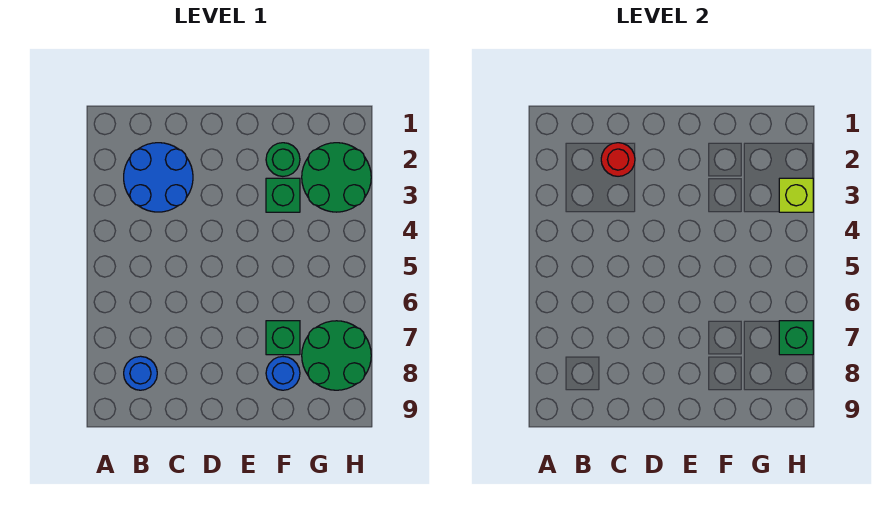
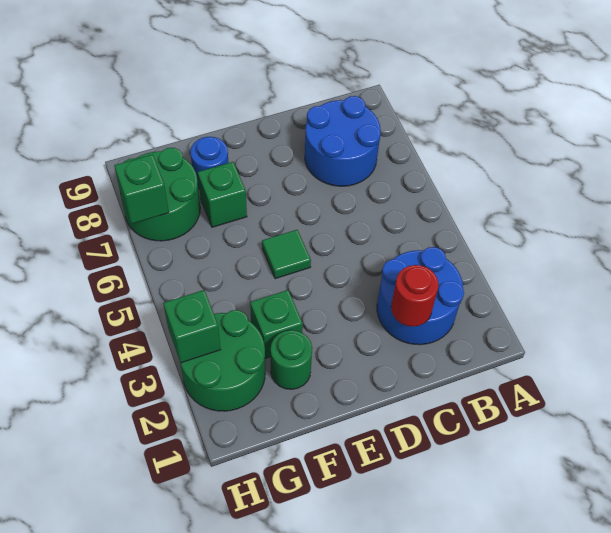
blue 1x1 round brick [124,356,157,390] -> blue 2x2 round brick [305,96,381,186]
none -> green 1x1 tile [262,230,311,279]
lime 1x1 brick [779,178,813,212] -> green 1x1 brick [163,290,221,363]

